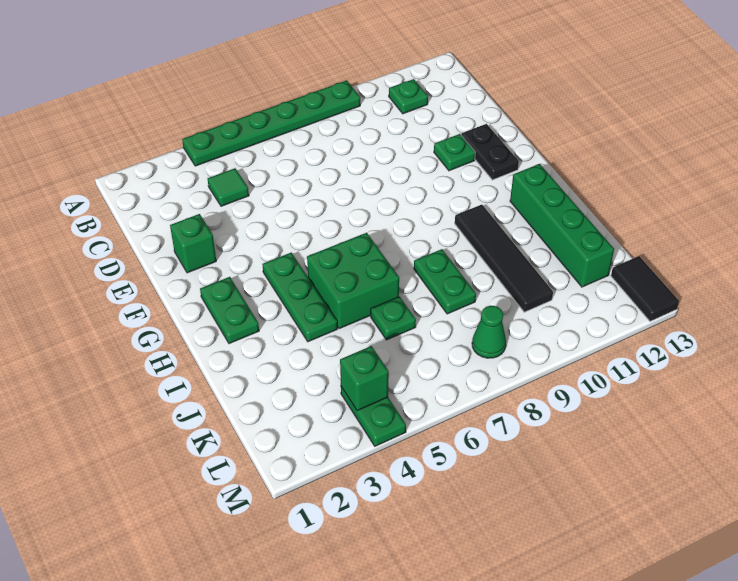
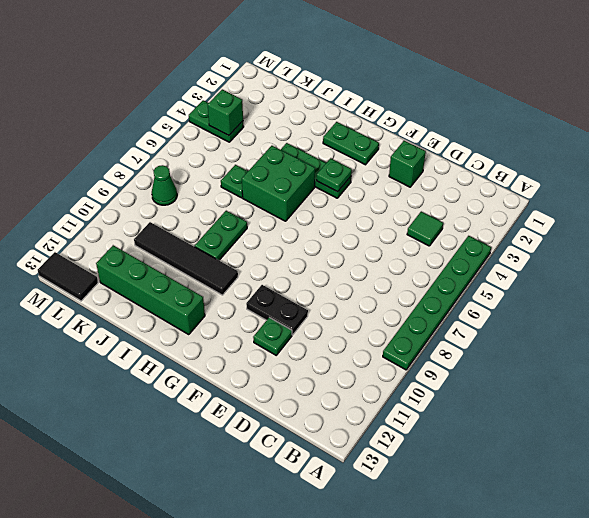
green 1x1 plate [389,79,428,114] -> green 1x1 plate moved to [317,158,352,192]
black 1x2 plate [461,124,519,180] -> black 1x2 plate moved to [246,285,308,335]
green 1x2 plate [414,249,476,314] -> green 1x2 plate turned to [195,211,247,260]

